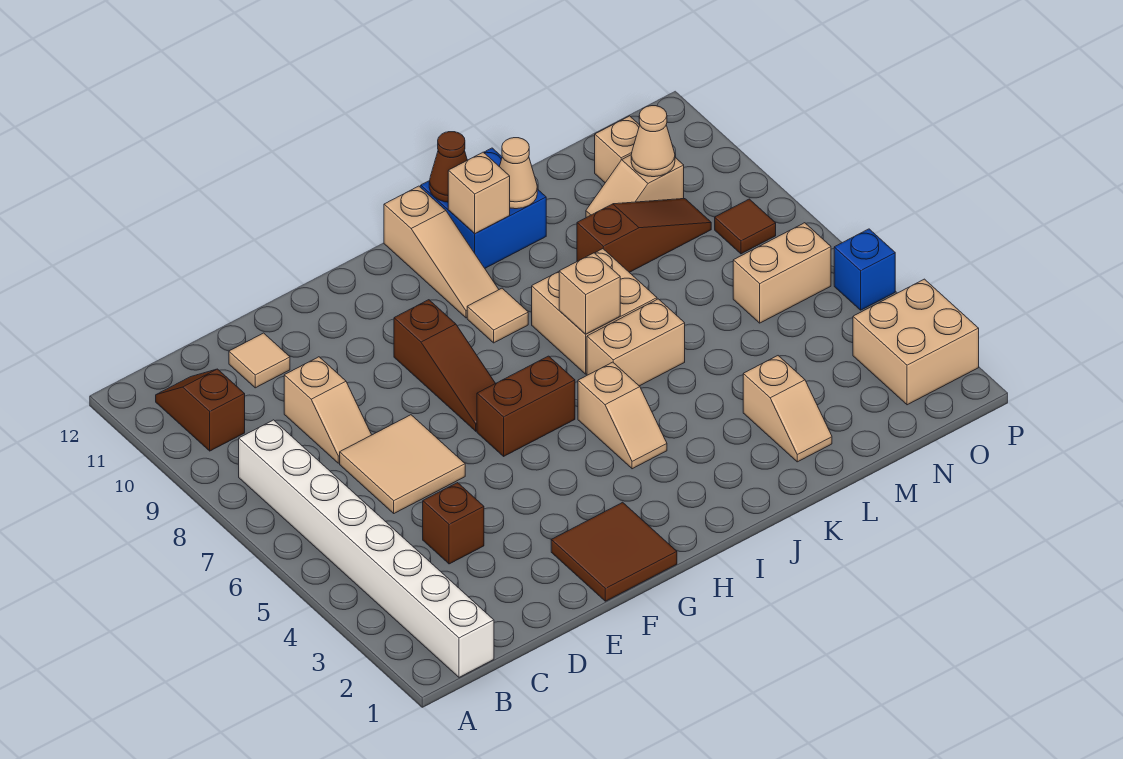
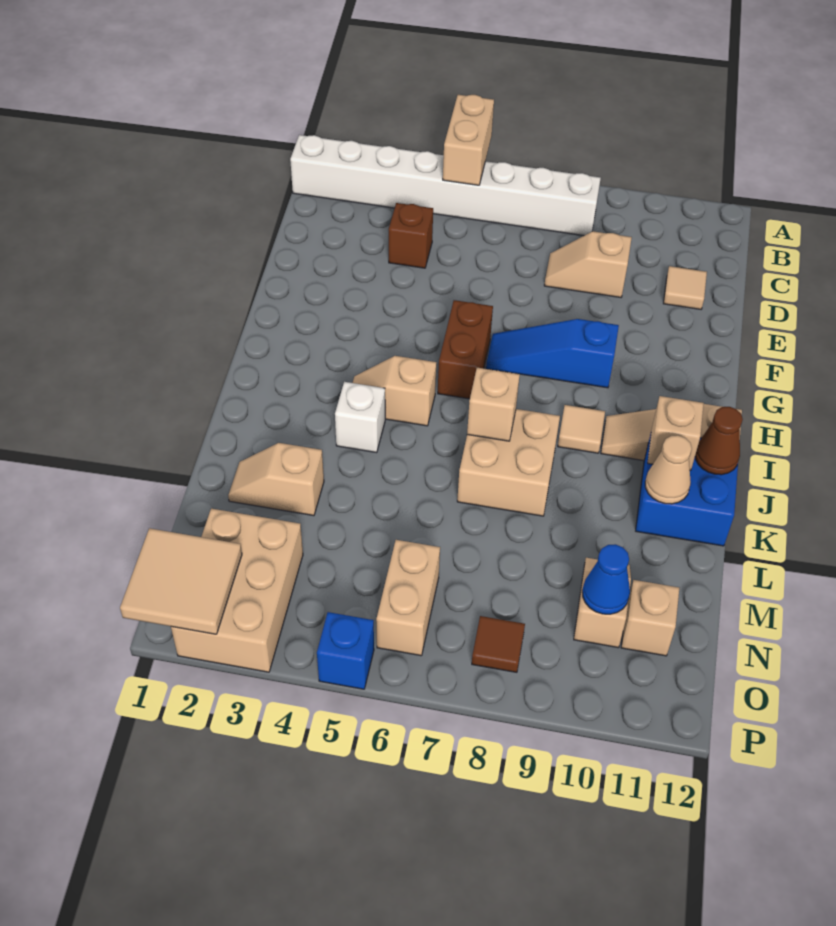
brown 1x2 slope [156,369,245,451] -> none
tan 2x2 tile [340,415,465,513] -> tan 2x2 tile moved to [120,528,242,634]
brown 2x2 tile [551,502,677,601] -> none
brown 1x3 slope [394,300,495,431] -> blue 1x3 slope [486,319,619,388]
none -> white 1x1 brick [335,382,385,453]
tan 1x2 brick [587,299,685,386] -> tan 1x2 brick moved to [443,95,494,185]
brown 1x3 slope [577,199,711,272] -> none
tan 1x1 cone [631,106,675,177] -> blue 1x1 cone [582,544,630,614]
tan 2x2 brick [853,279,979,405] -> tan 2x3 brick [171,509,303,672]

